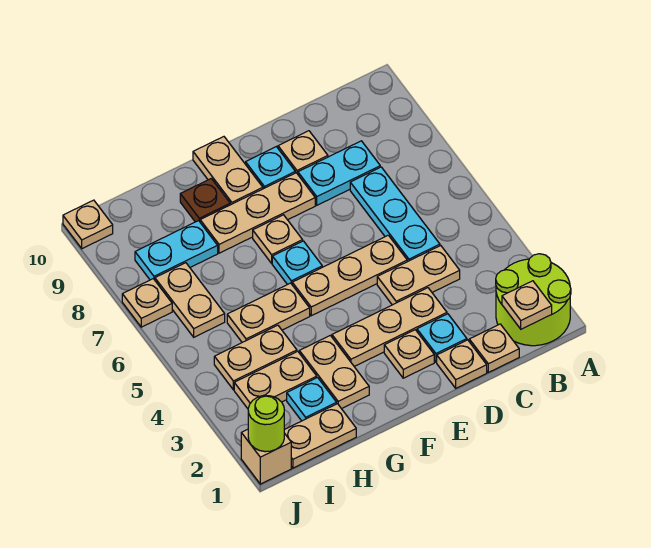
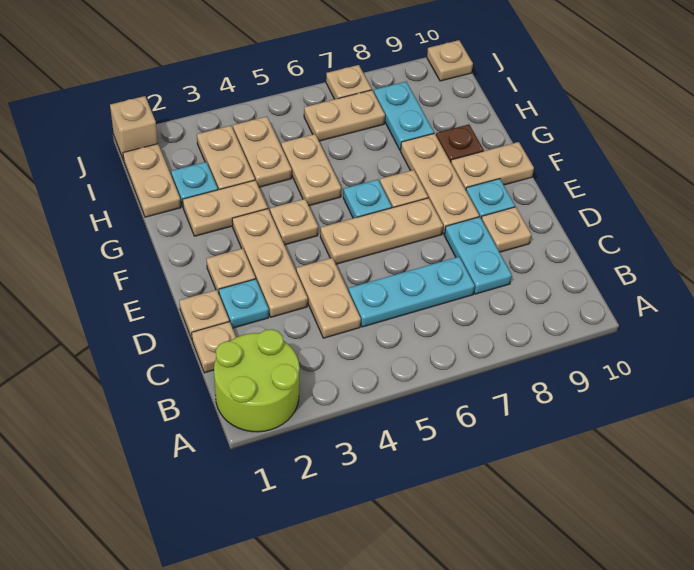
tan 1x1 plate [502,281,552,329] -> tan 1x1 plate moved to [270,199,318,245]
tan 1x3 plate [292,235,407,316] -> tan 1x3 plate turned to [320,198,443,264]
lime 1x1 round brick [248,396,284,452] -> none

